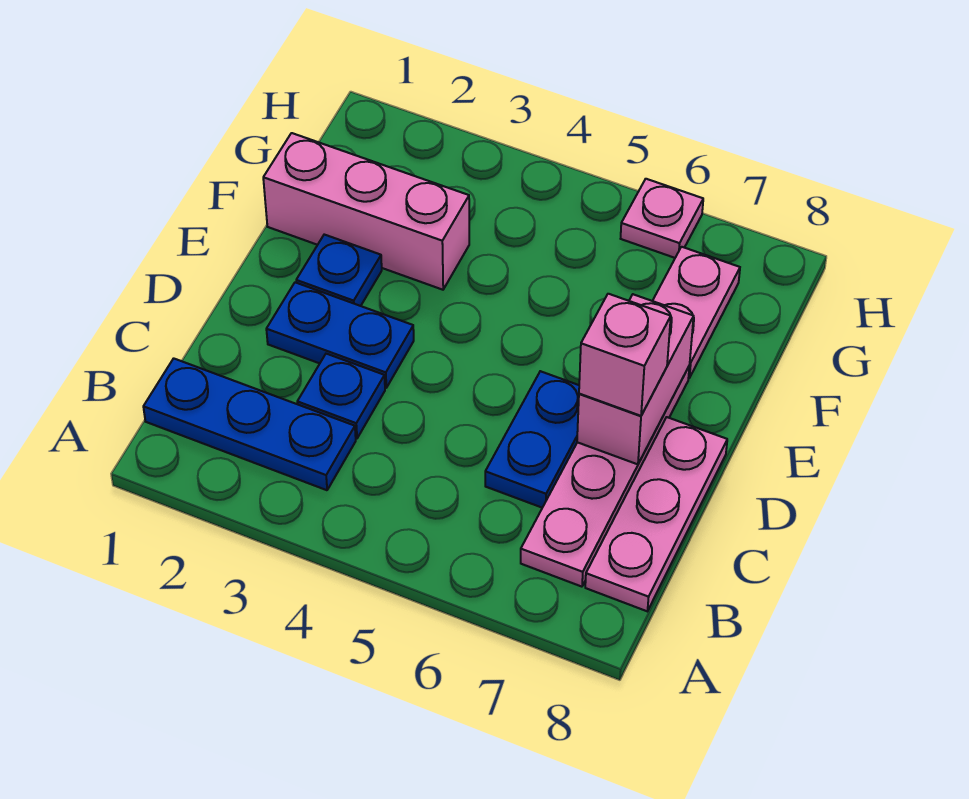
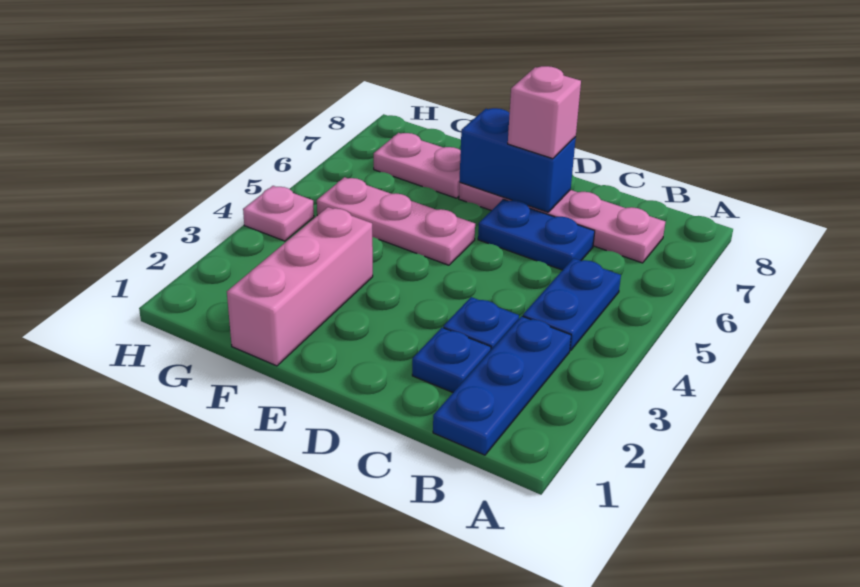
pink 1x3 plate [585,417,727,611] -> pink 1x3 plate moved to [317,177,475,265]
blue 1x2 plate [266,282,414,388] -> blue 1x2 plate moved to [523,258,621,351]
pink 1x2 brick [577,294,694,464] -> blue 1x2 brick [459,108,576,212]
blue 1x1 plate [296,235,382,306] -> blue 1x1 plate moved to [412,328,491,392]
pink 1x1 plate [621,179,703,258] -> pink 1x1 plate moved to [243,186,314,241]

